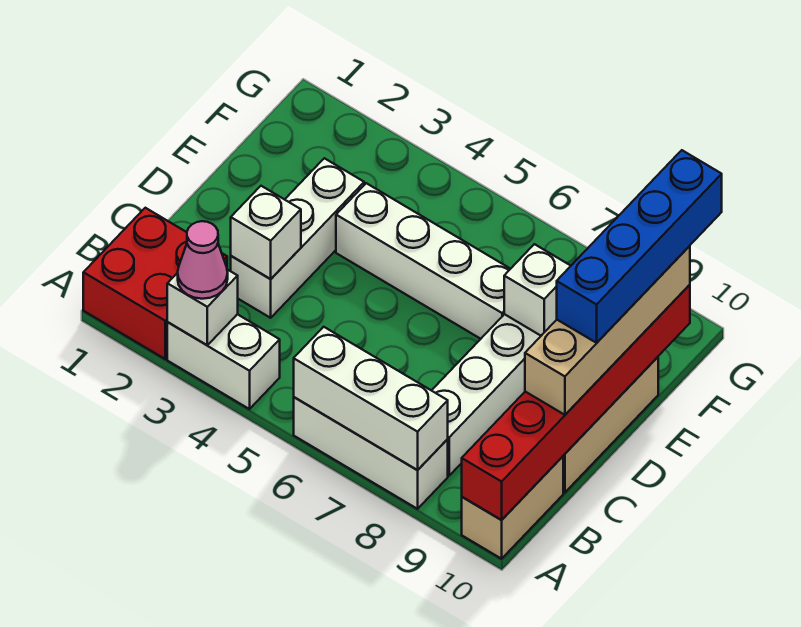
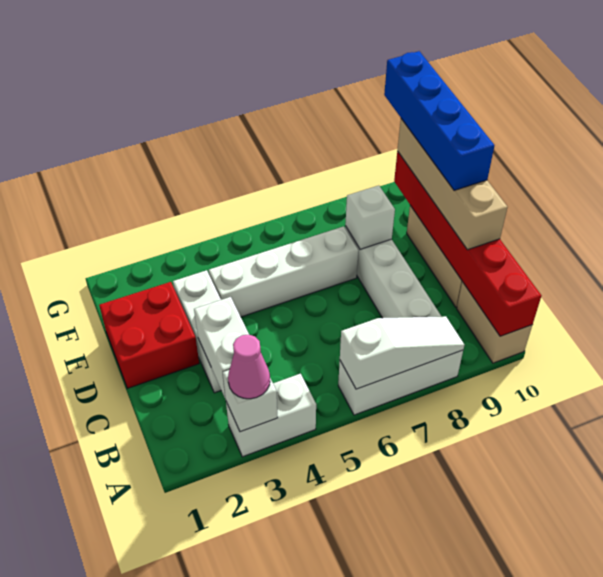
red 2x2 brick [83,208,227,359] -> red 2x2 brick moved to [99,282,199,388]
white 1x3 brick [294,327,448,470] -> white 1x3 slope [340,316,464,389]
white 1x1 brick [231,186,301,279] -> white 1x2 brick [194,297,249,397]

